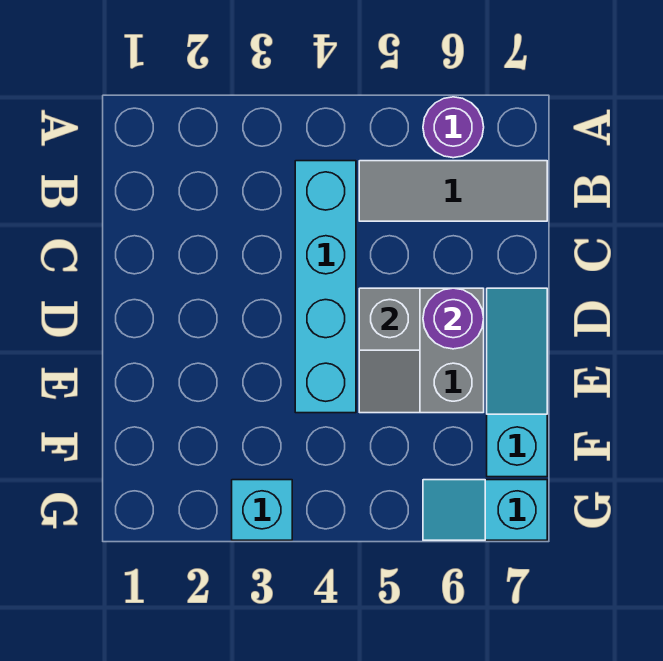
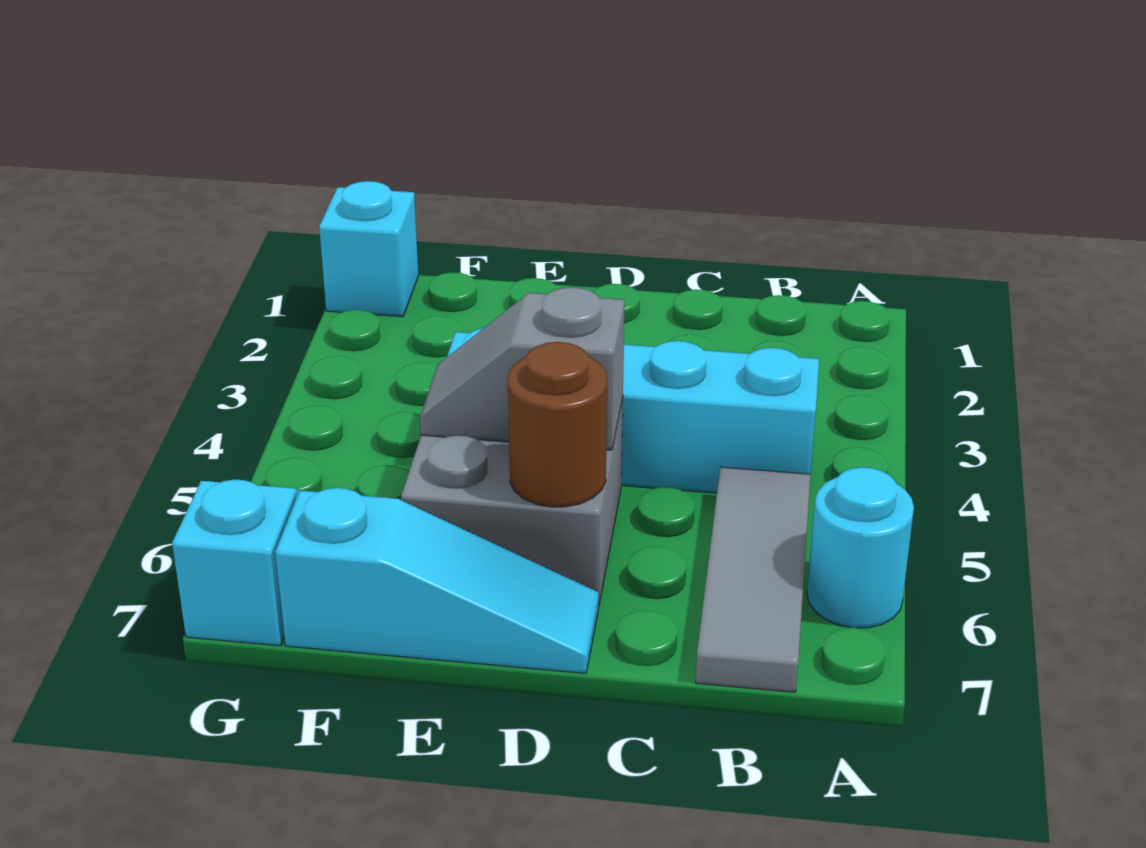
purple 1x1 round brick [423,97,484,158] -> cyan 1x1 round brick [807,467,914,628]
purple 1x1 round brick [423,288,484,349] -> brown 1x1 round brick [508,342,607,507]
cyan 1x1 brick [232,480,292,540] -> cyan 1x1 brick moved to [319,181,418,317]

